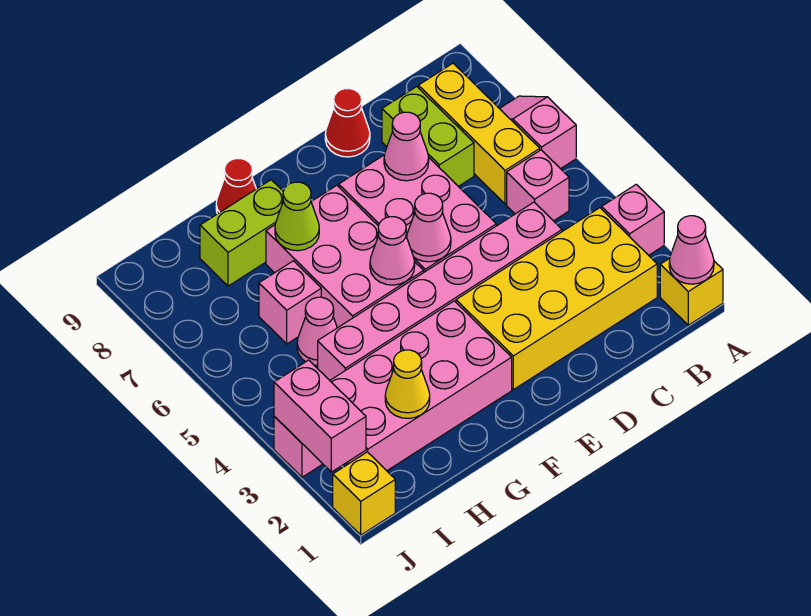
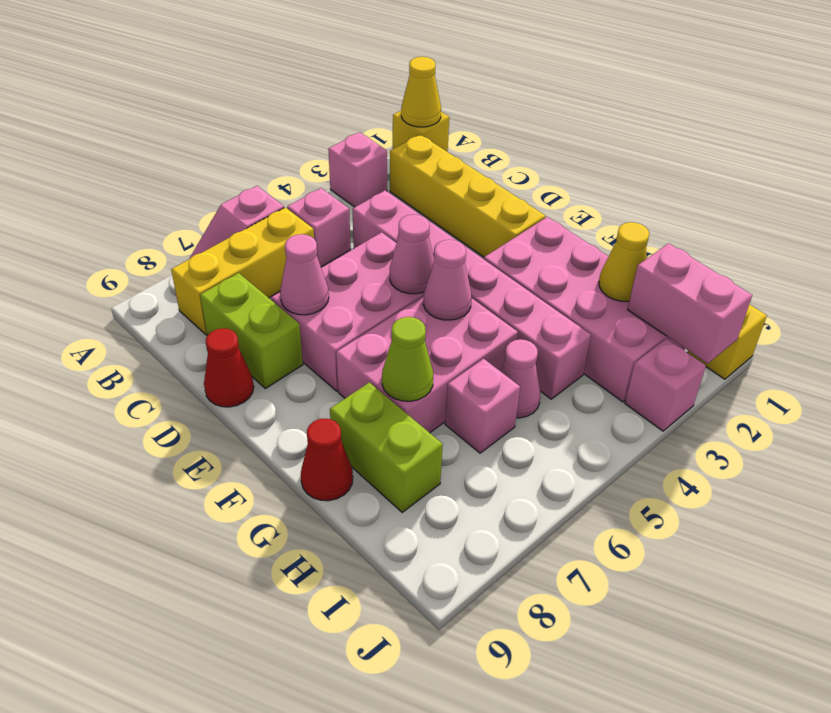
pink 1x1 cone [669,216,714,284] -> yellow 1x1 cone [401,57,441,127]
yellow 2x4 brick [456,208,657,390] -> yellow 1x4 brick [390,134,546,257]
lime 1x2 brick [382,86,474,186] -> lime 1x2 brick turned to [200,273,303,388]
pink 1x2 brick [274,360,366,472] -> pink 1x2 brick turned to [628,243,752,364]

